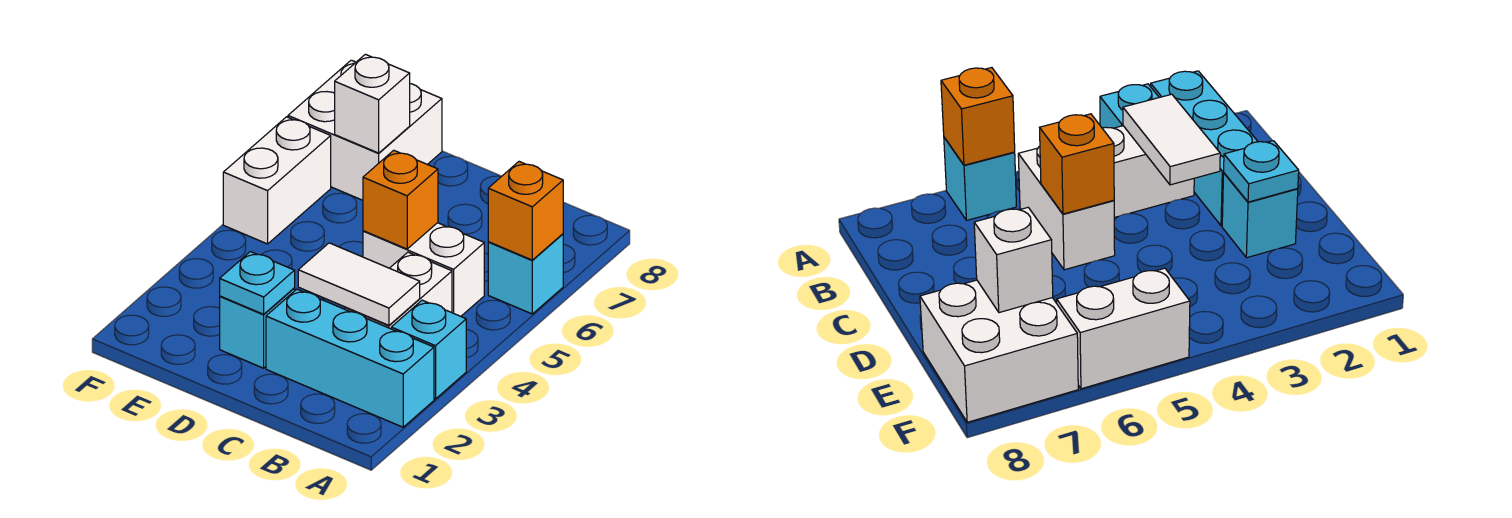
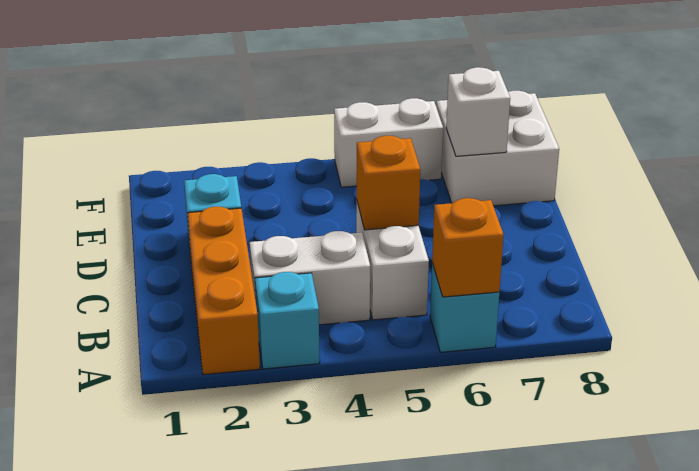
cyan 1x3 brick [266,289,434,427] -> orange 1x3 brick [188,207,260,375]
white 1x2 tile [298,243,420,325] -> none
cyan 1x1 plate [220,252,295,314] -> none

